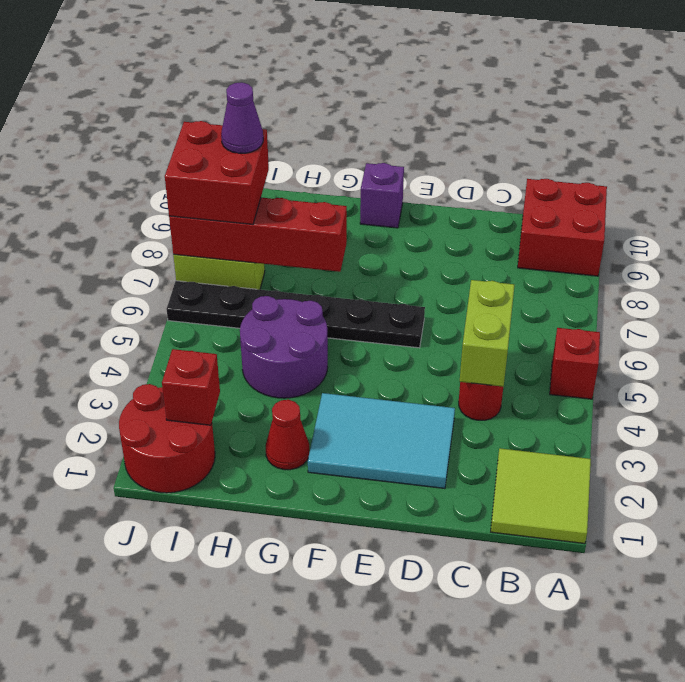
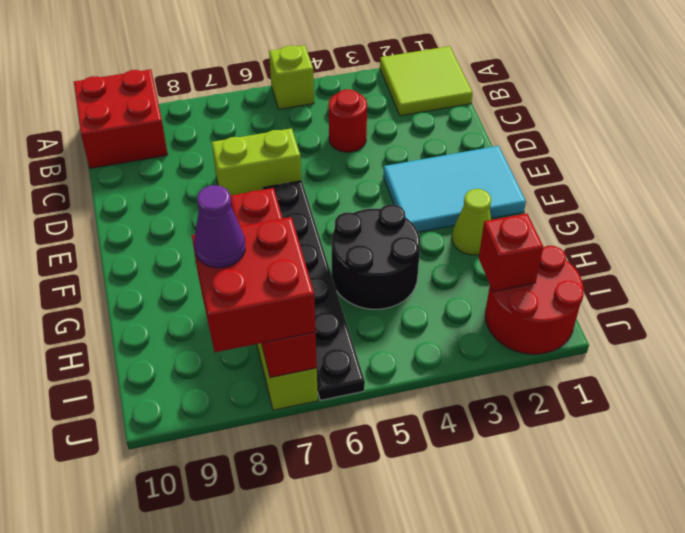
red 1x1 brick [550,328,600,399] -> lime 1x1 brick [269,45,314,109]
lime 1x2 brick [460,280,514,387] -> lime 1x2 brick moved to [212,128,301,196]
cyan 2x3 tile [308,393,455,489] -> cyan 2x3 tile turned to [383,146,526,232]
purple 1x1 brick [360,163,404,228] -> none
red 1x1 cone [266,400,309,470] -> lime 1x1 cone [452,189,491,255]
purple 2x2 round brick [240,296,328,398] -> black 2x2 round brick [332,205,420,309]

